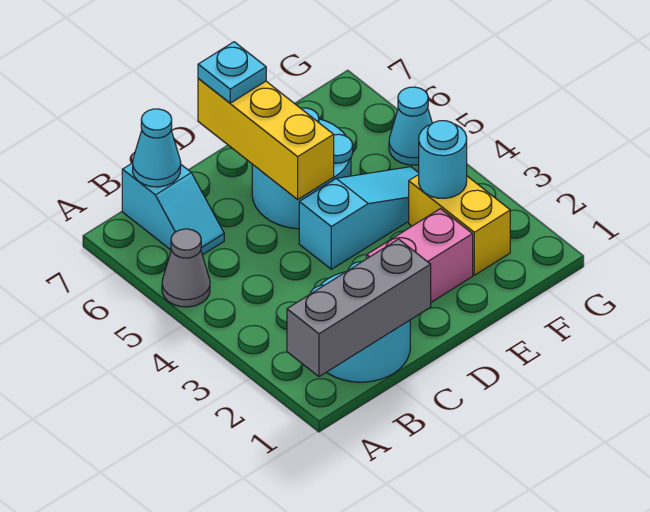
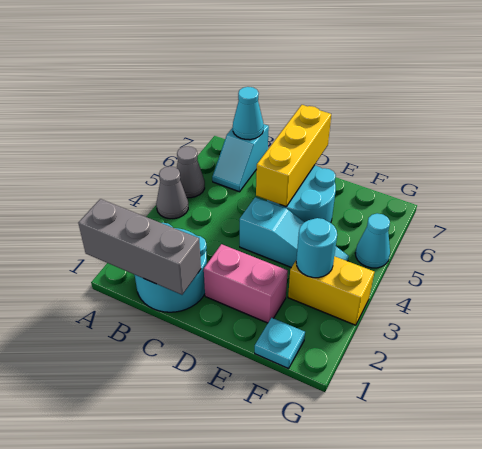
none -> grey 1x1 cone [156,166,188,219]
cyan 1x1 plate [198,42,266,103] -> cyan 1x1 plate moved to [255,318,305,369]
yellow 1x2 brick [409,175,510,275] -> yellow 1x2 brick turned to [288,256,374,325]

